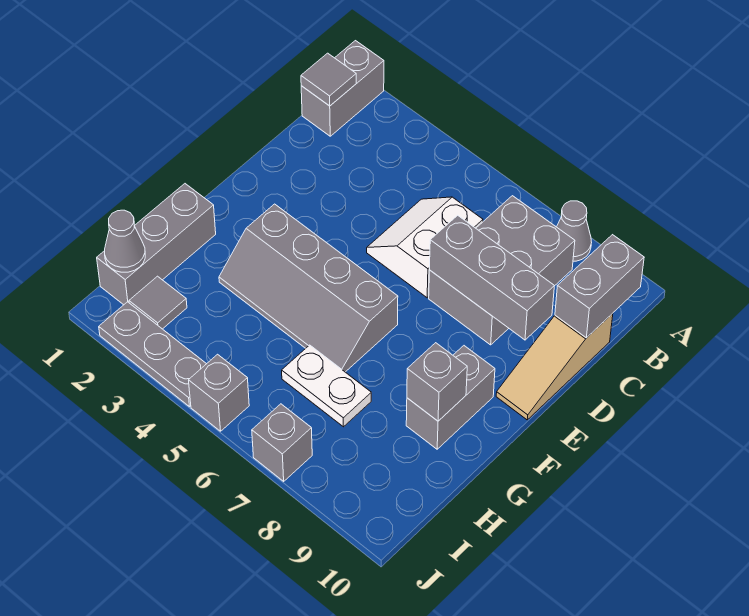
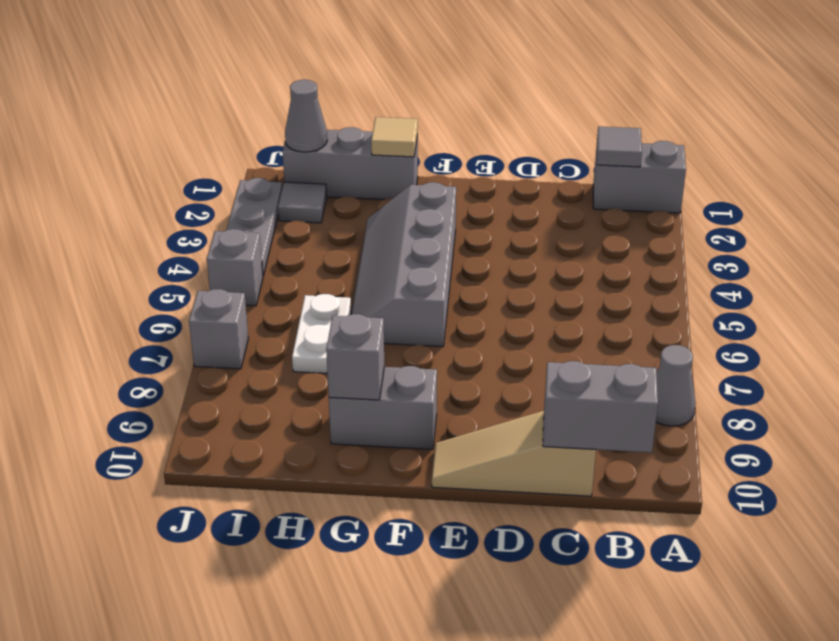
grey 2x3 brick [429,196,575,345] -> none
white 2x2 slope [367,197,483,298] -> none
grey 1x3 brick [430,215,554,340] -> none
none -> tan 1x1 tile [371,117,418,157]

